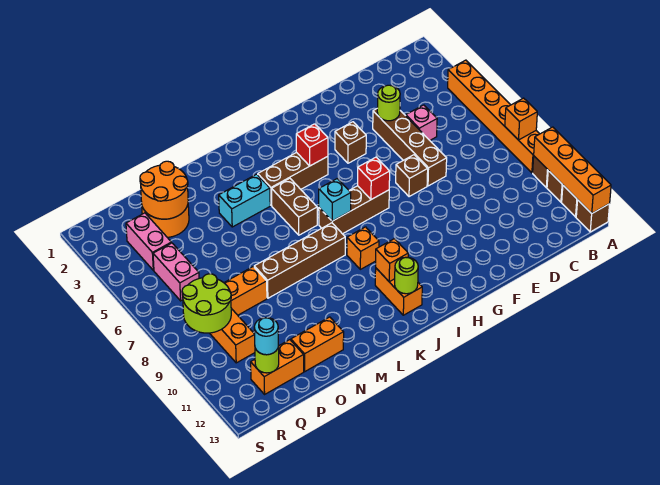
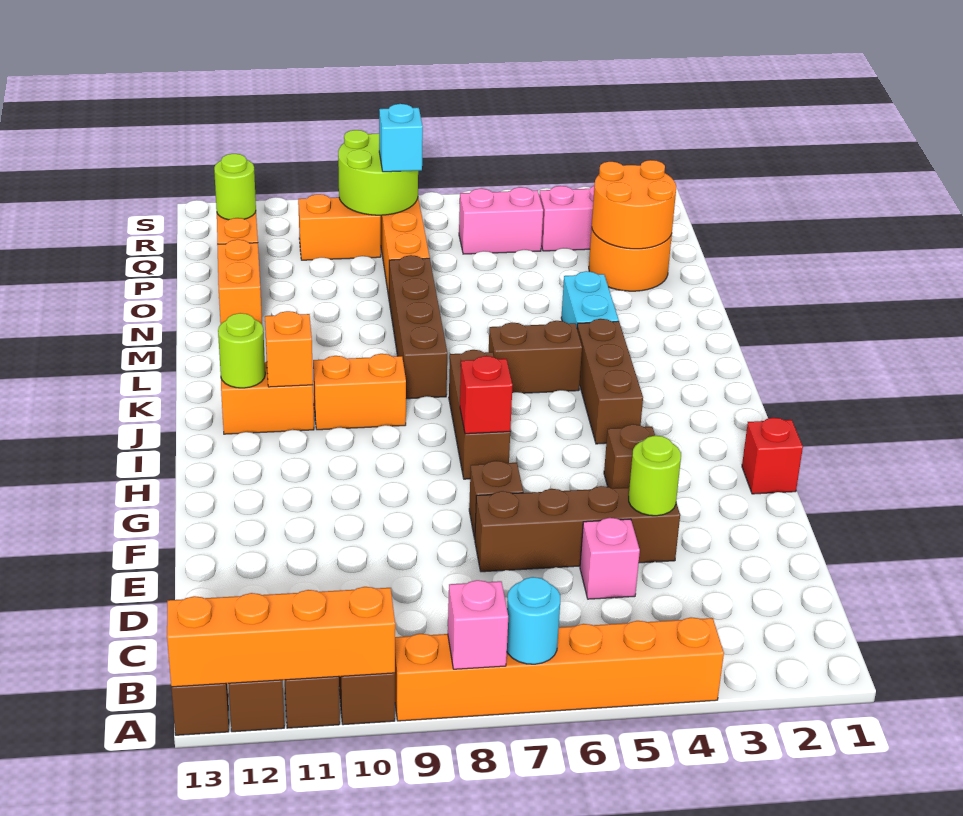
orange 1x1 brick [505,98,537,140] -> pink 1x1 brick [448,580,508,669]
red 1x1 brick [296,124,328,166] -> red 1x1 brick moved to [742,418,803,494]
cyan 1x1 brick [319,179,351,221] -> cyan 1x1 brick moved to [379,104,423,172]
orange 1x1 brick [347,227,379,269] -> orange 1x2 brick [313,354,406,430]
cyan 1x1 round brick [254,318,278,355] -> cyan 1x1 round brick moved to [507,577,560,664]

